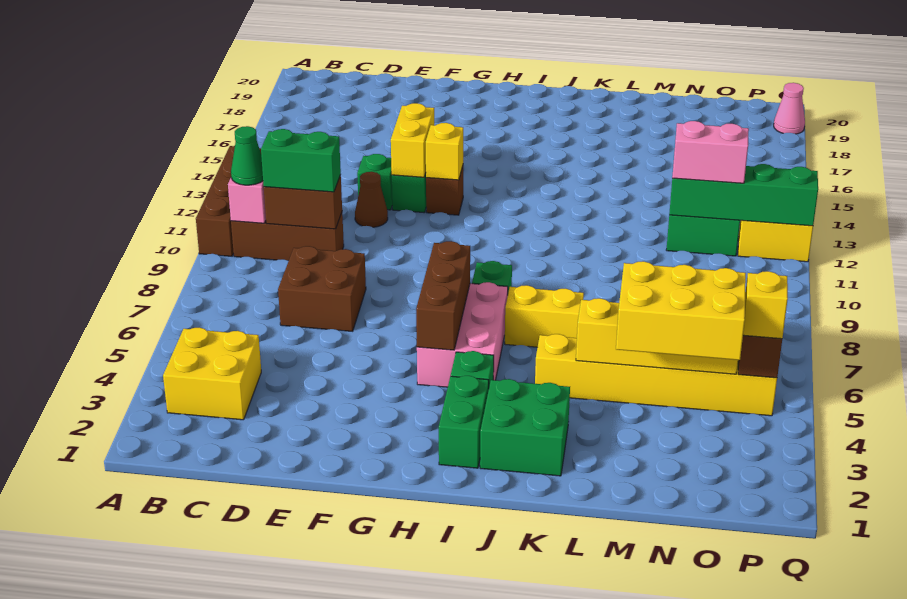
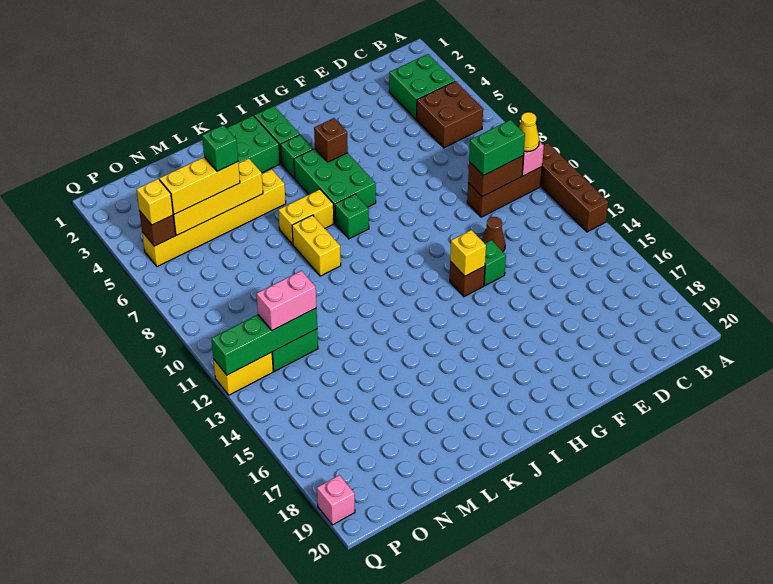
yellow 2x2 brick [163,328,261,420] -> green 2x2 brick [389,54,455,119]
green 1x1 cone [231,126,263,185] -> yellow 1x1 cone [519,112,539,152]
brown 2x2 brick [278,246,366,331] -> brown 2x2 brick moved to [417,81,483,148]
green 1x1 brick [357,154,392,210] -> green 1x1 brick moved to [202,125,238,171]
yellow 1x2 brick [391,103,434,177] -> yellow 1x2 brick moved to [292,215,341,276]
pink 2x3 brick [417,282,508,387] -> green 2x3 brick [294,149,376,223]
brown 1x3 brick [416,241,470,350] -> brown 1x1 brick [314,118,348,162]
yellow 2x3 brick [616,261,746,360] -> yellow 1x3 brick [159,157,240,214]
pink 1x1 cone [774,83,805,134] -> pink 1x1 brick [317,475,355,525]

